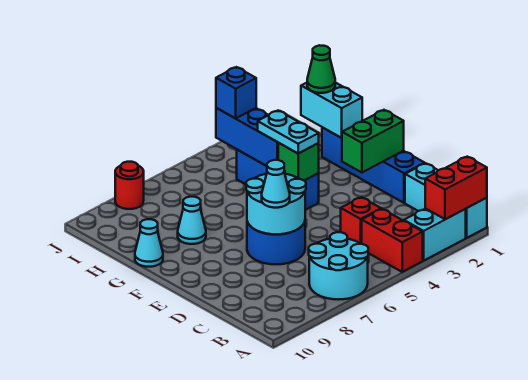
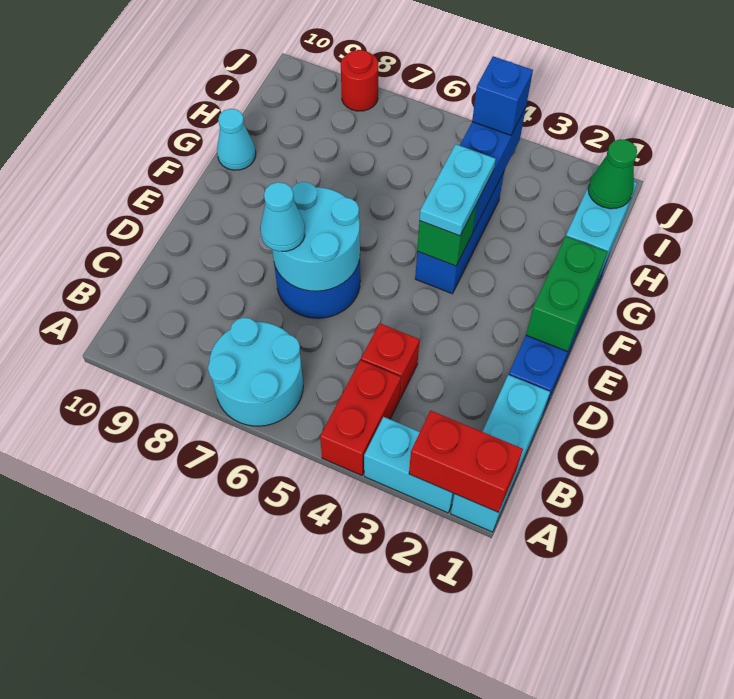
green 1x2 brick [342,110,404,172] -> green 1x2 brick turned to [526,236,608,351]
cyan 1x1 cone [178,197,206,244] -> none

